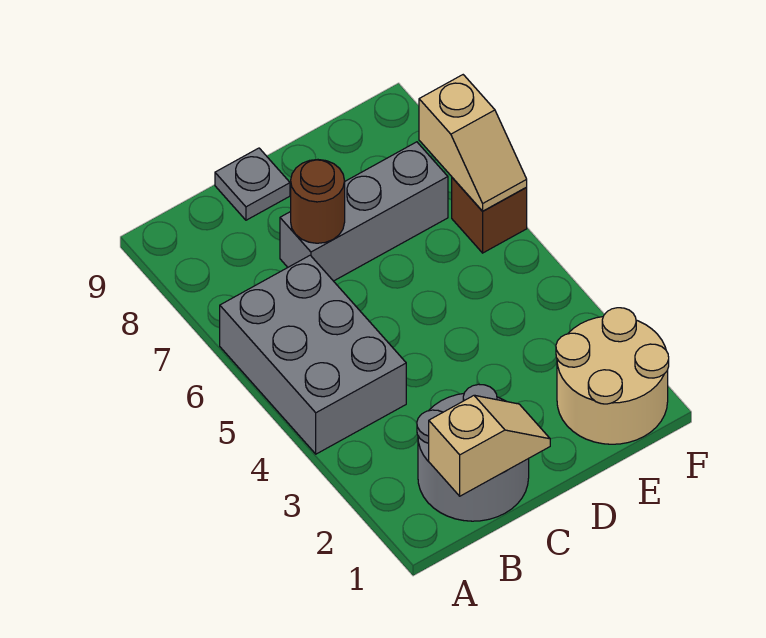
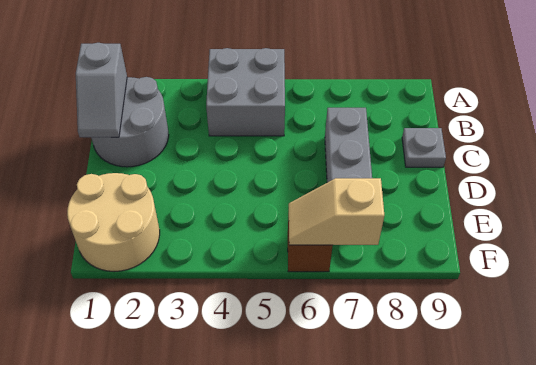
grey 2x3 brick [220,255,406,454] -> grey 2x2 brick [206,48,285,136]
tan 1x2 slope [429,395,550,496] -> grey 1x2 slope [76,43,127,137]
brown 1x1 round brick [291,160,345,243] -> none

